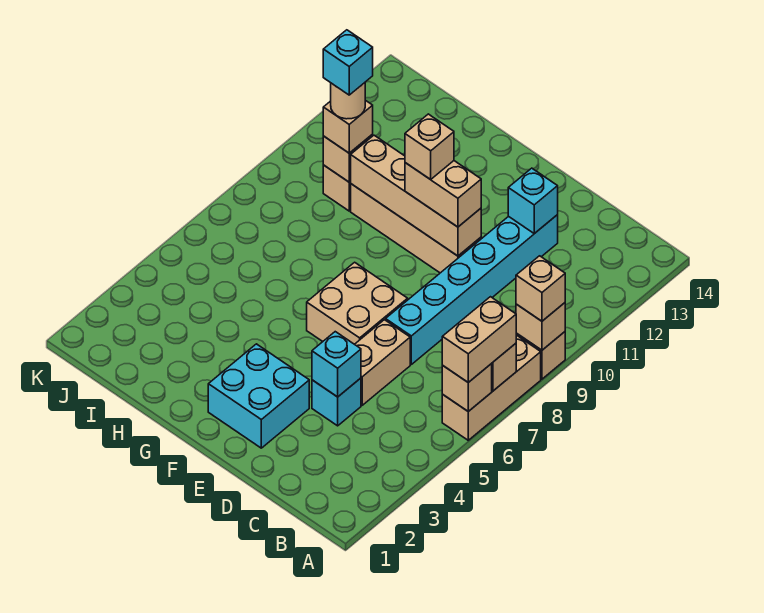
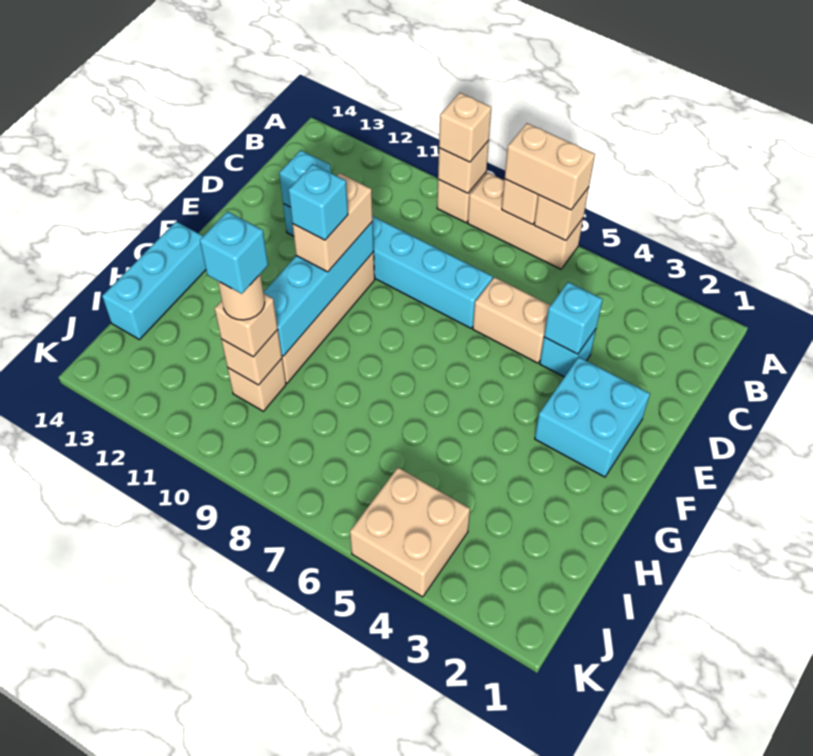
tan 2x2 brick [307,262,408,344] -> tan 2x2 brick moved to [350,468,470,597]
tan 1x4 brick [350,135,481,256] -> cyan 1x4 brick [263,222,374,356]
tan 1x1 brick [405,114,454,180] -> cyan 1x1 brick [289,164,348,240]
none -> cyan 1x3 brick [102,222,206,340]

